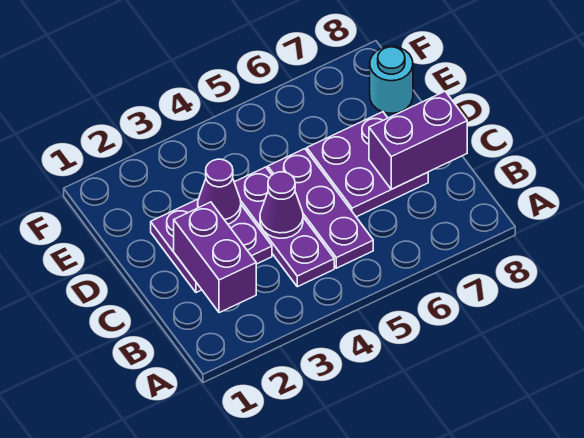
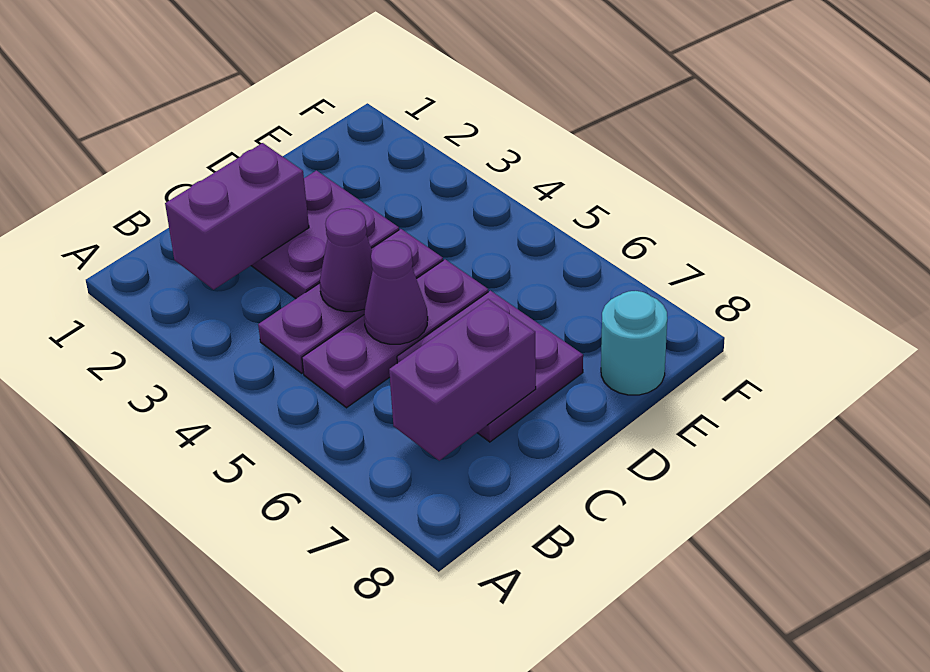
purple 1x2 brick [369,91,467,189] -> purple 1x2 brick turned to [389,299,536,461]
purple 1x1 cone [198,159,241,224] -> purple 1x1 cone moved to [364,240,428,344]

